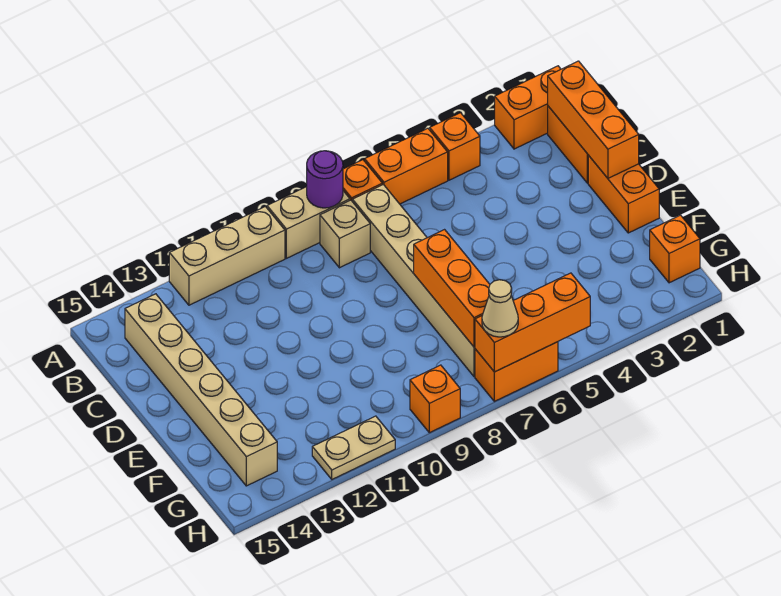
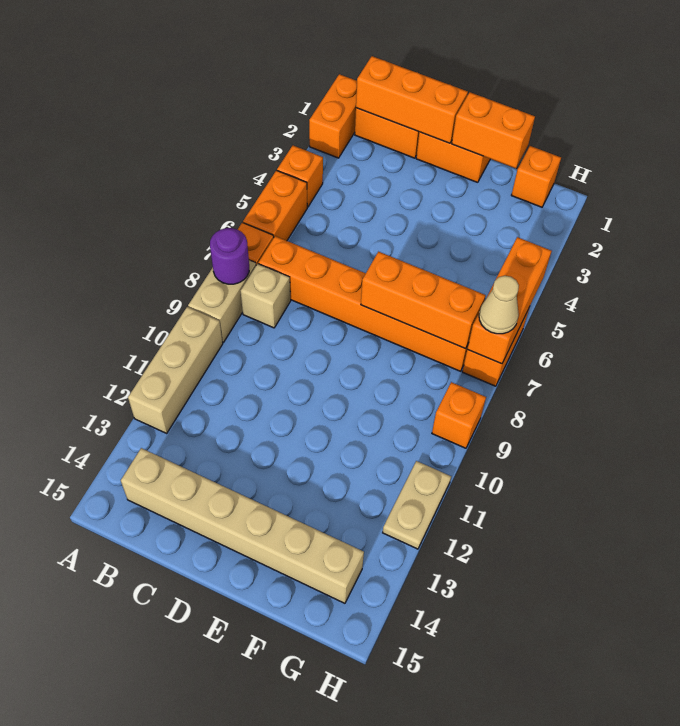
tan 1x6 brick [352,184,475,376] -> orange 1x6 brick [258,236,469,371]
none -> orange 1x2 brick [452,92,535,168]

